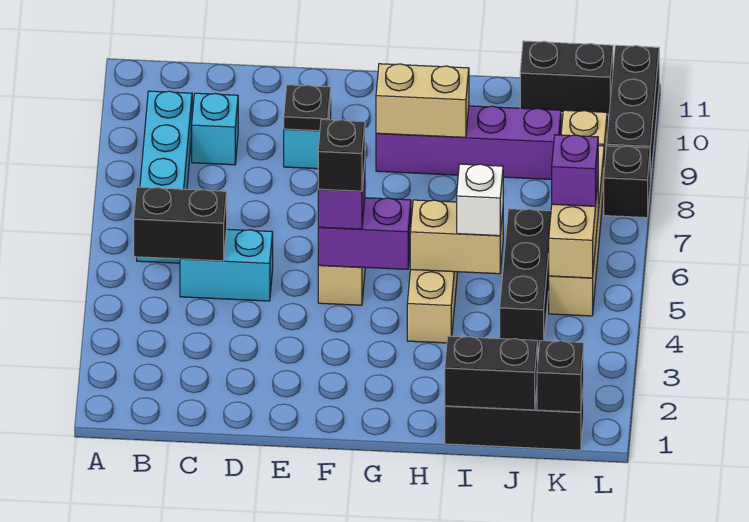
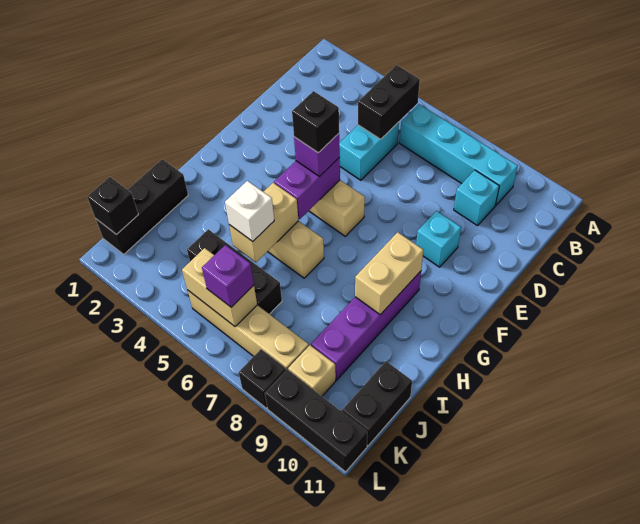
black 1x1 plate [284,85,331,131] -> none
black 1x2 brick [445,336,538,410] -> none

